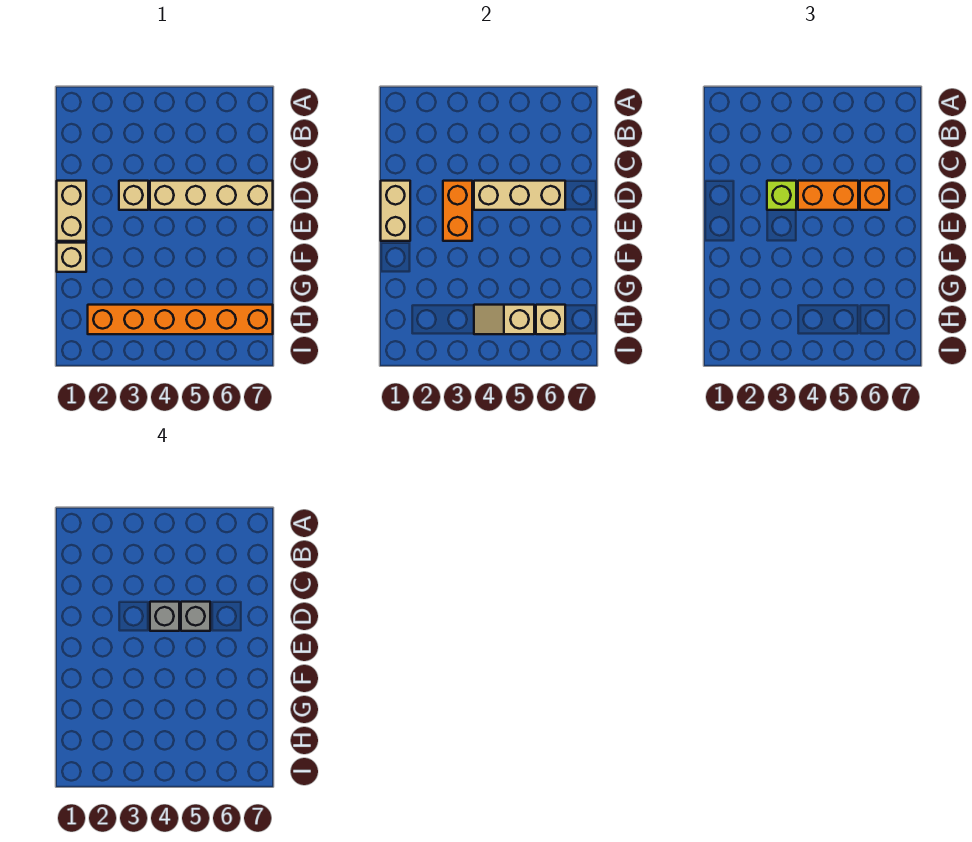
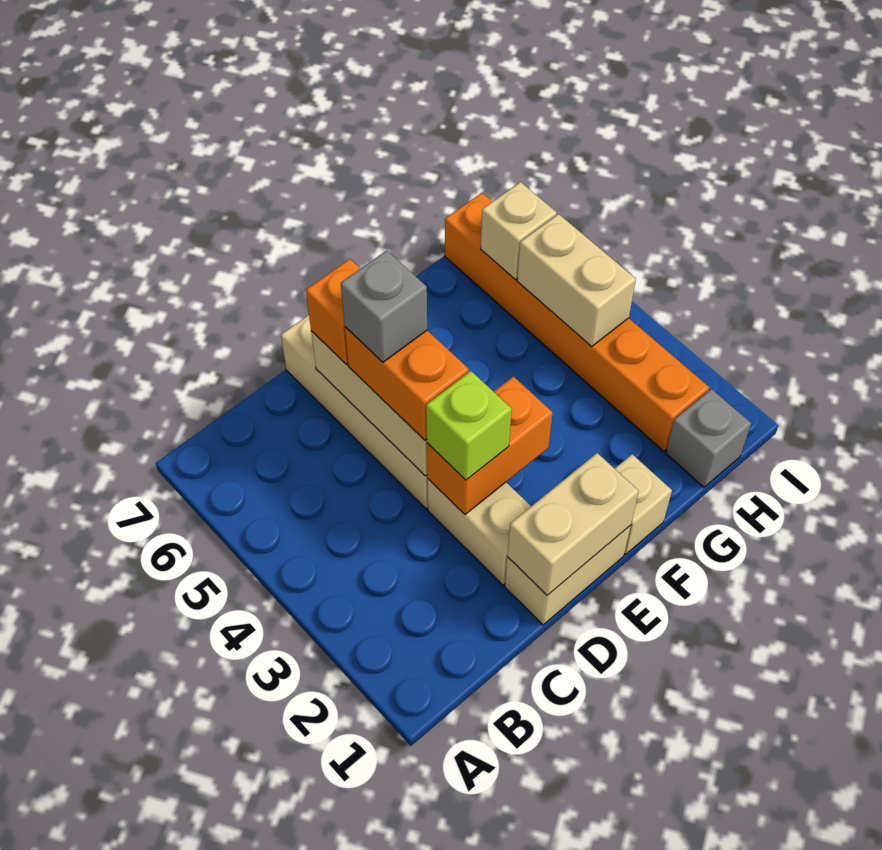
tan 1x1 brick [119,181,148,210] -> tan 1x2 brick [427,479,531,585]
grey 1x1 brick [150,602,179,631] -> grey 1x1 brick moved to [666,389,751,487]
tan 1x2 slope [474,305,534,334] -> tan 1x2 brick [517,214,636,347]

